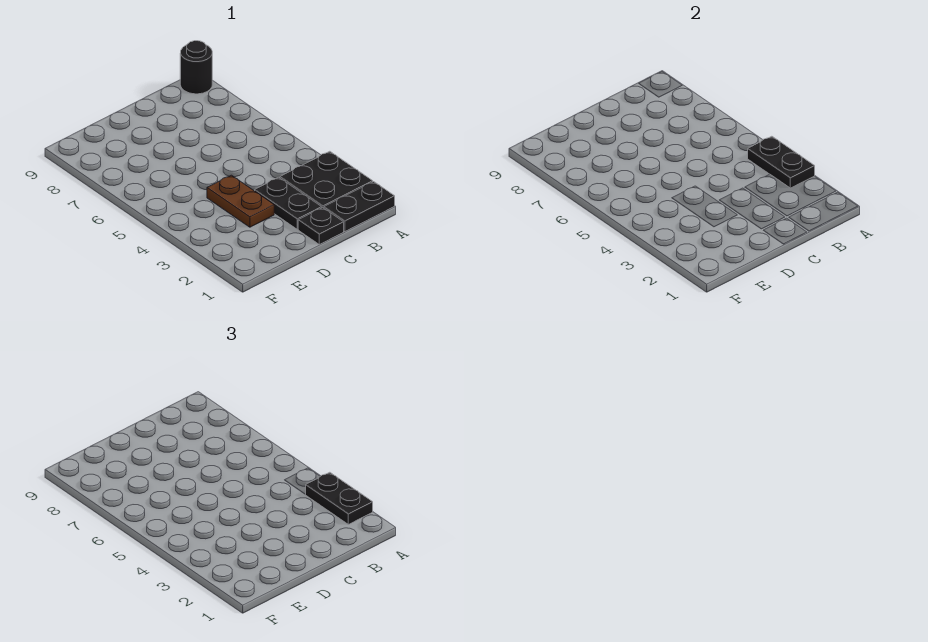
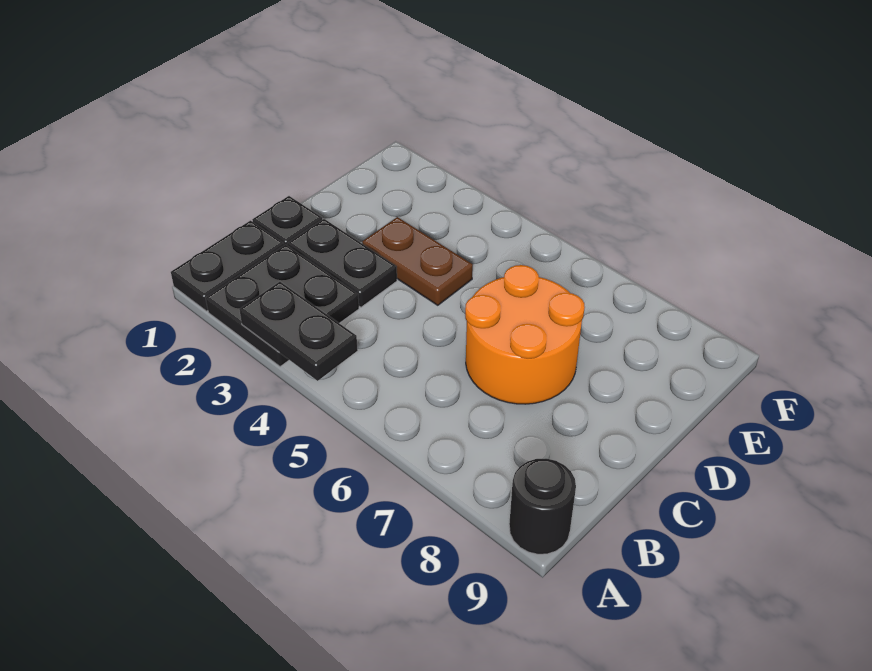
black 1x2 plate [305,472,373,524] -> none
none -> orange 2x2 round brick [465,265,585,404]

